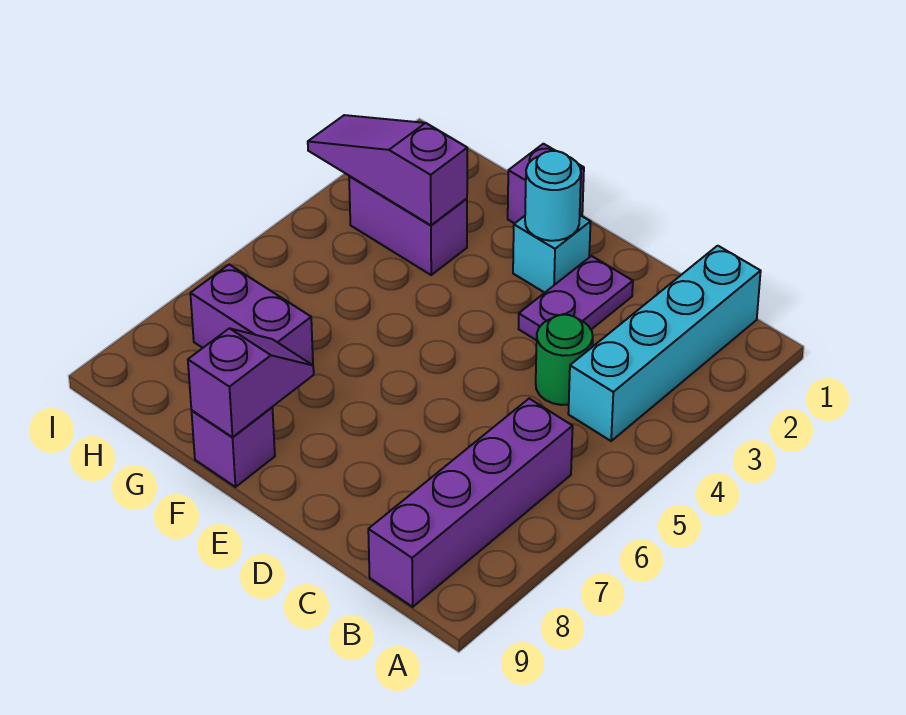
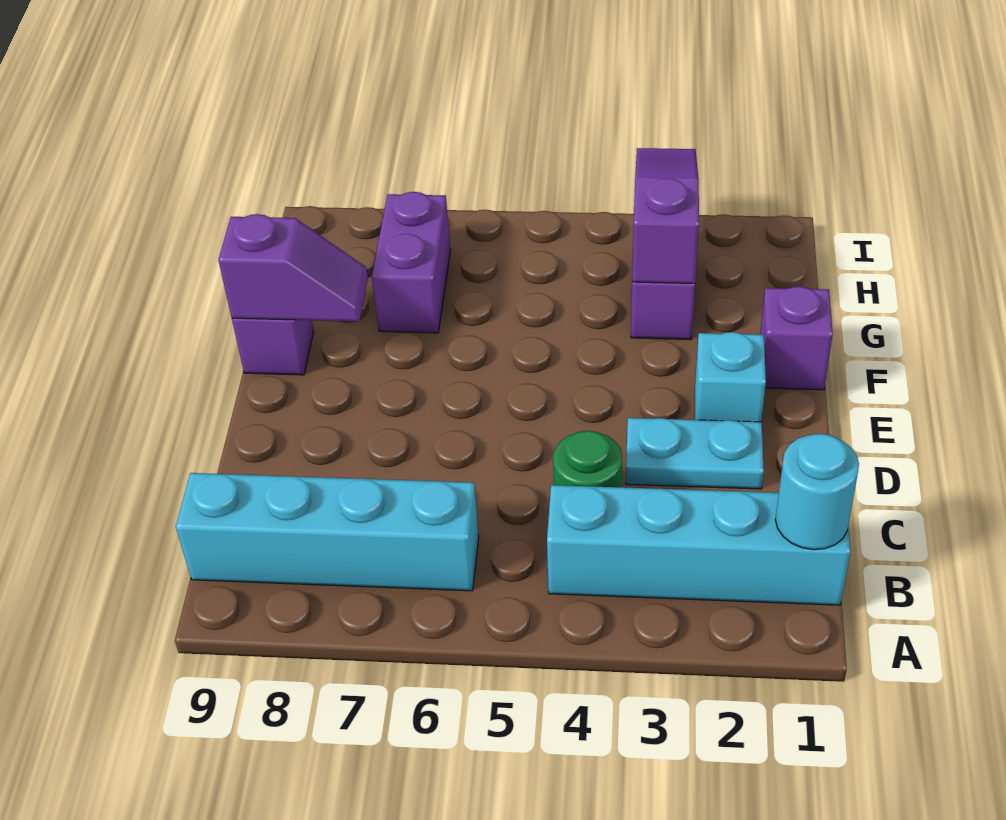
purple 1x4 brick [368,399,573,607] -> cyan 1x4 brick [176,473,479,591]
purple 1x2 plate [519,256,633,340] -> cyan 1x2 plate [626,418,764,489]
cyan 1x1 round brick [525,151,581,241] -> cyan 1x1 round brick moved to [775,434,859,550]

